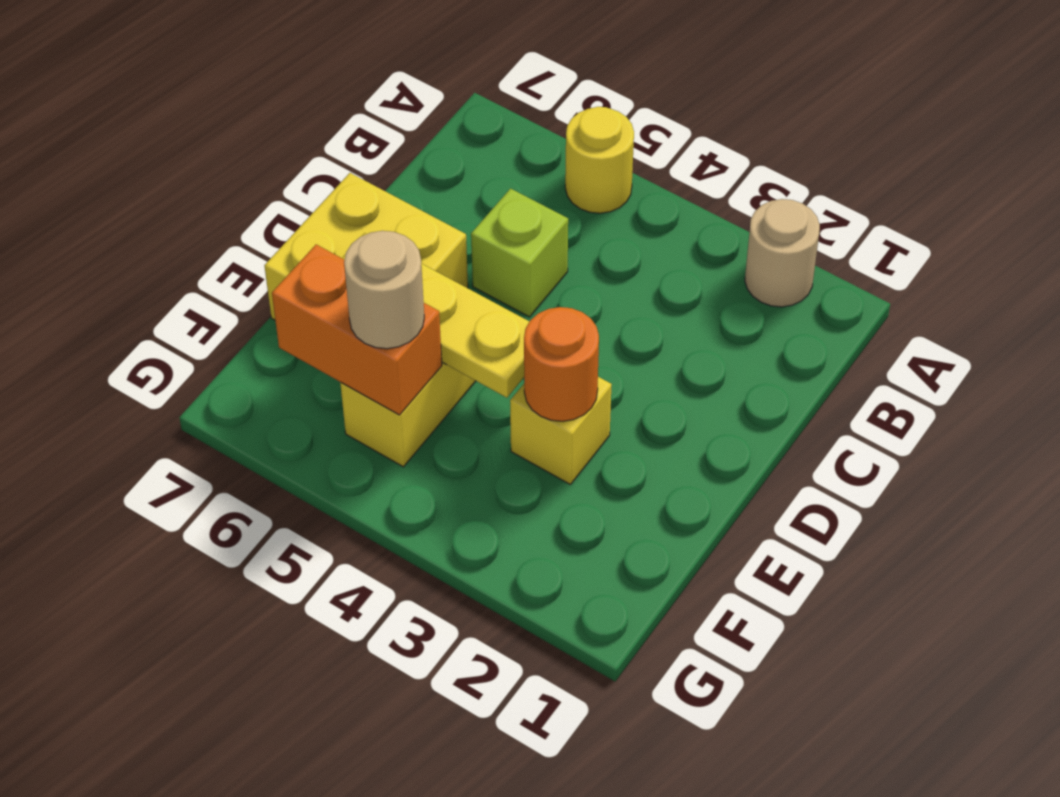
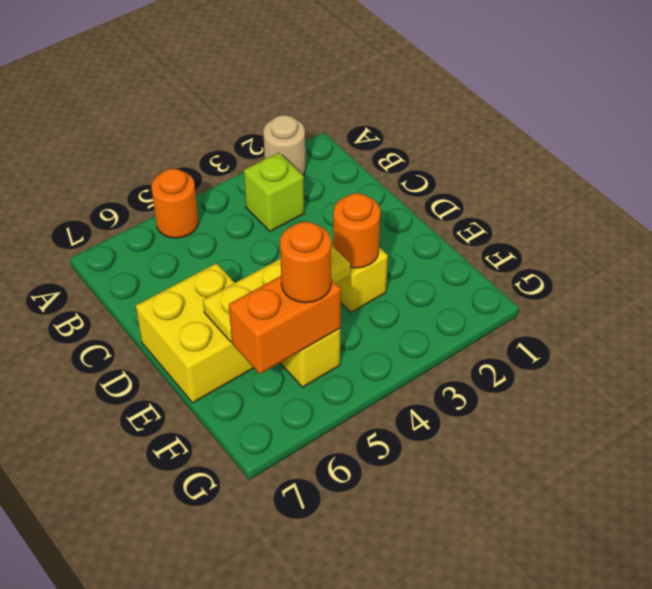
yellow 1x1 round brick [565,107,634,213] -> orange 1x1 round brick [151,169,199,238]
lime 1x1 brick [471,189,568,317] -> lime 1x1 brick moved to [244,153,304,231]
tan 1x1 round brick [344,231,424,349] -> orange 1x1 round brick [280,222,331,303]

